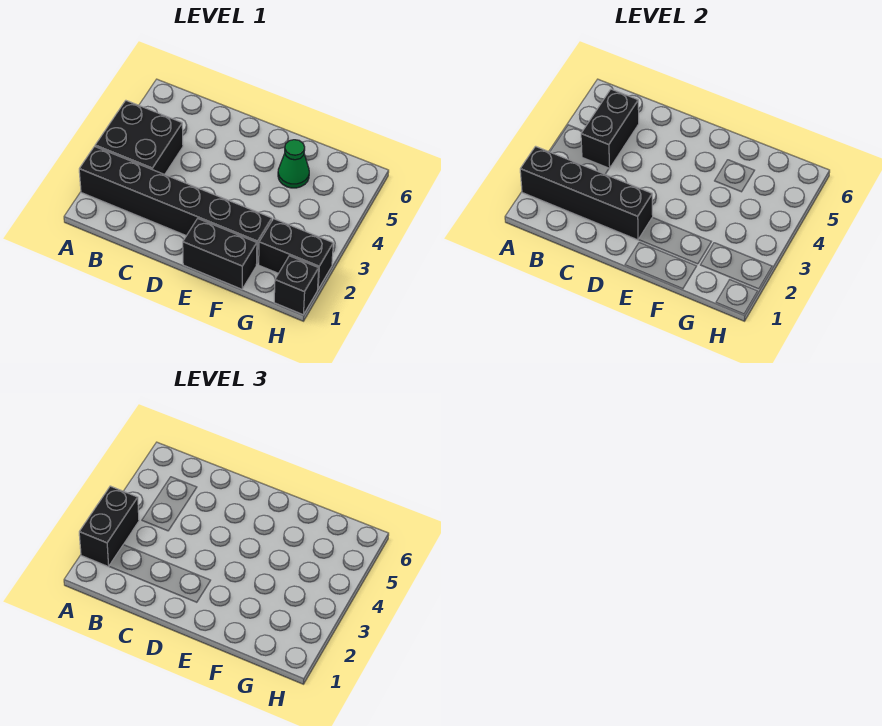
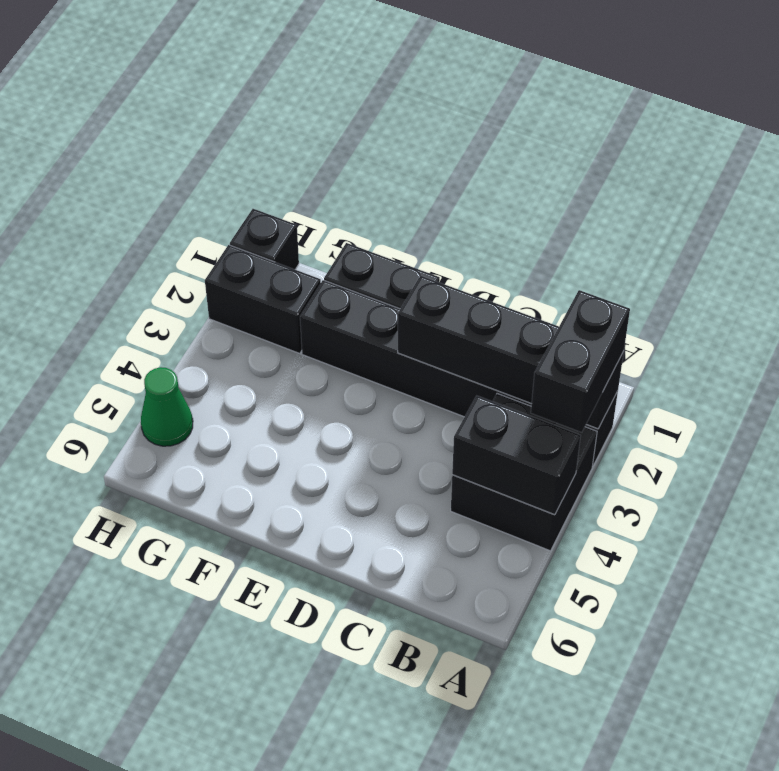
black 1x2 brick [581,89,639,169] -> black 1x2 brick turned to [452,396,581,515]
green 1x1 cone [278,140,309,188] -> green 1x1 cone moved to [141,367,193,446]

